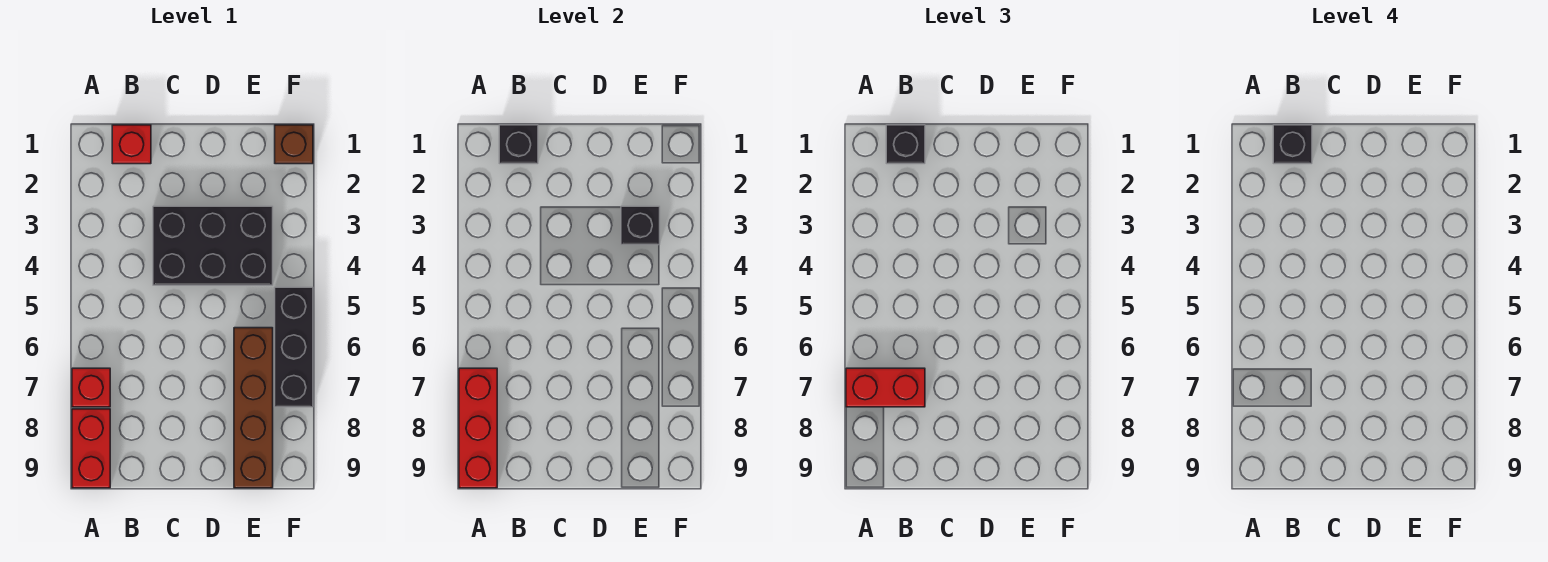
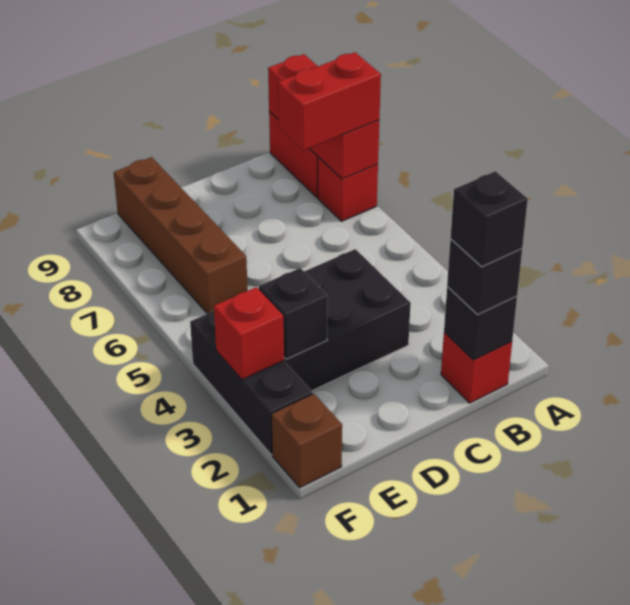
none -> red 1x1 brick [214,287,284,380]
black 1x3 brick [275,287,313,407] -> black 1x3 brick moved to [190,310,313,455]

